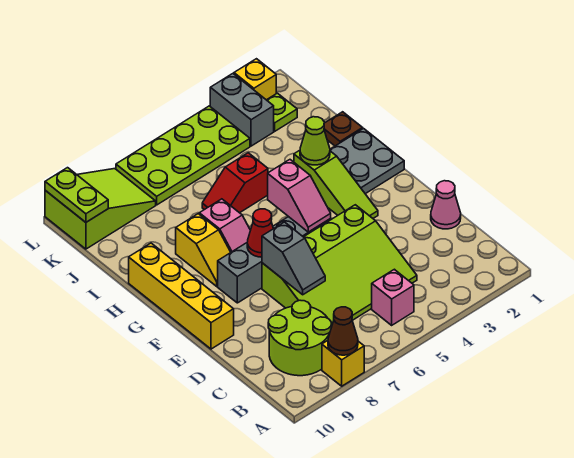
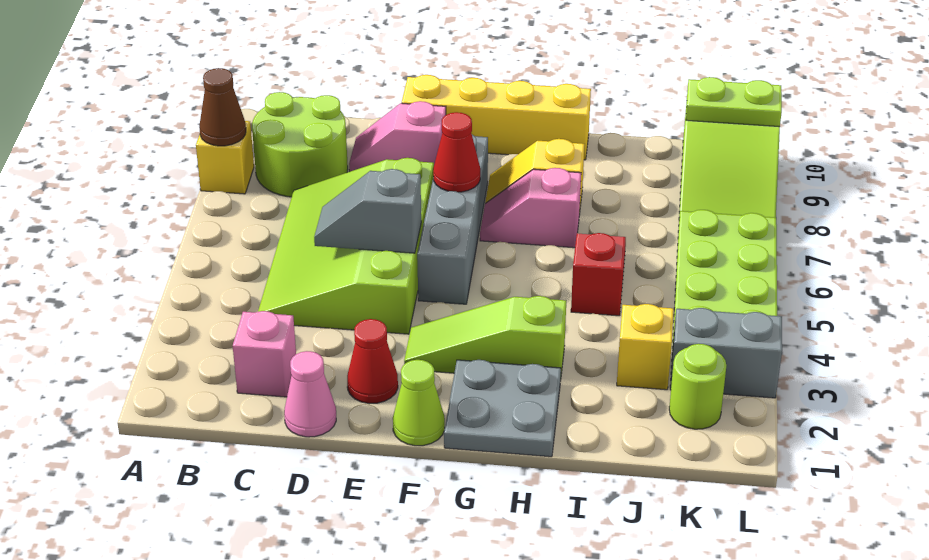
pink 1x1 brick [372,269,414,325] -> pink 1x1 brick moved to [233,311,296,397]
grey 1x2 slope [262,222,325,295] -> grey 1x2 slope moved to [314,169,421,253]
none -> red 1x1 cone [347,319,398,404]
pink 1x2 slope [268,160,331,232] -> pink 1x2 slope moved to [349,101,446,171]
lime 1x1 cone [300,117,330,165] -> lime 1x1 cone moved to [393,360,445,446]
brown 1x1 plate [324,112,363,146] -> none
lime 1x1 plate [267,93,297,131] -> lime 1x1 round brick [669,344,727,429]
yellow 1x1 brick [234,59,276,100] -> yellow 1x1 brick moved to [617,304,674,390]

